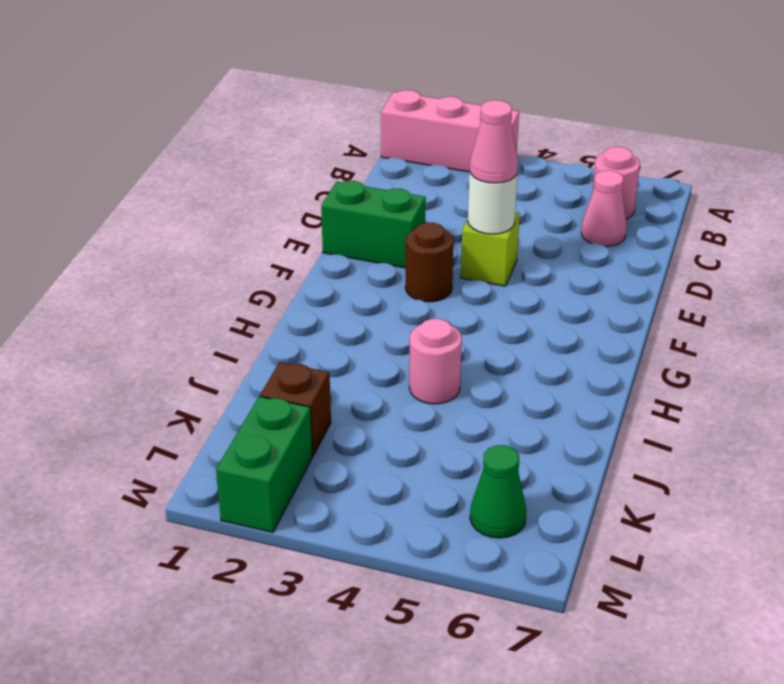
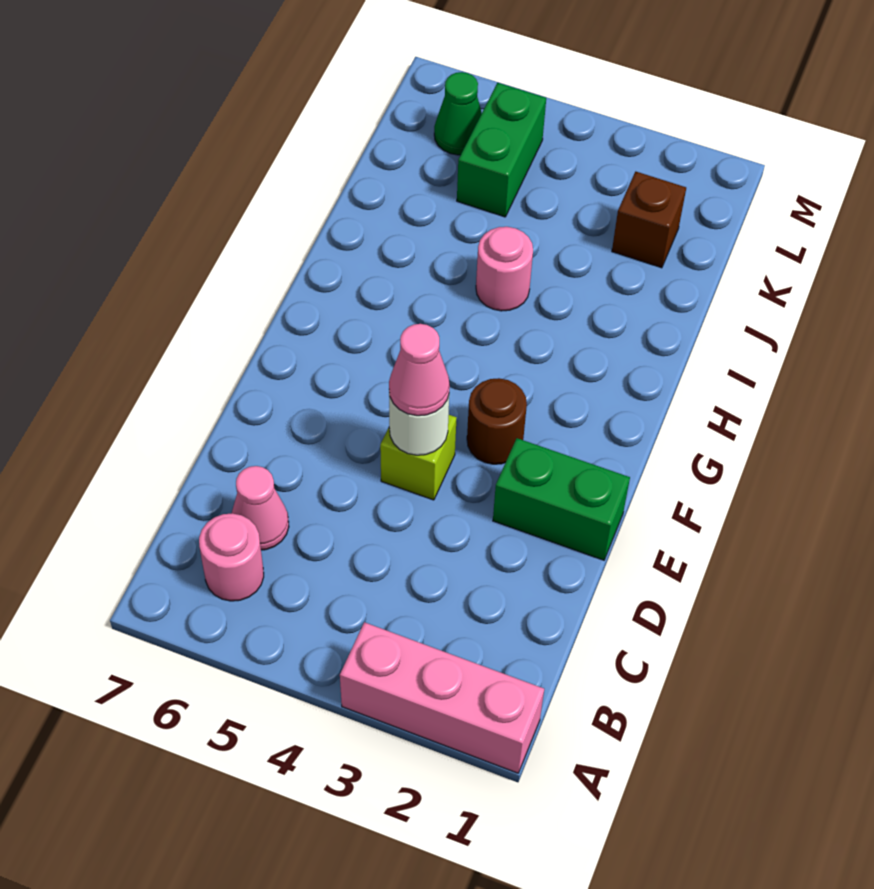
green 1x2 brick [216,396,313,532] -> green 1x2 brick moved to [457,83,546,217]

